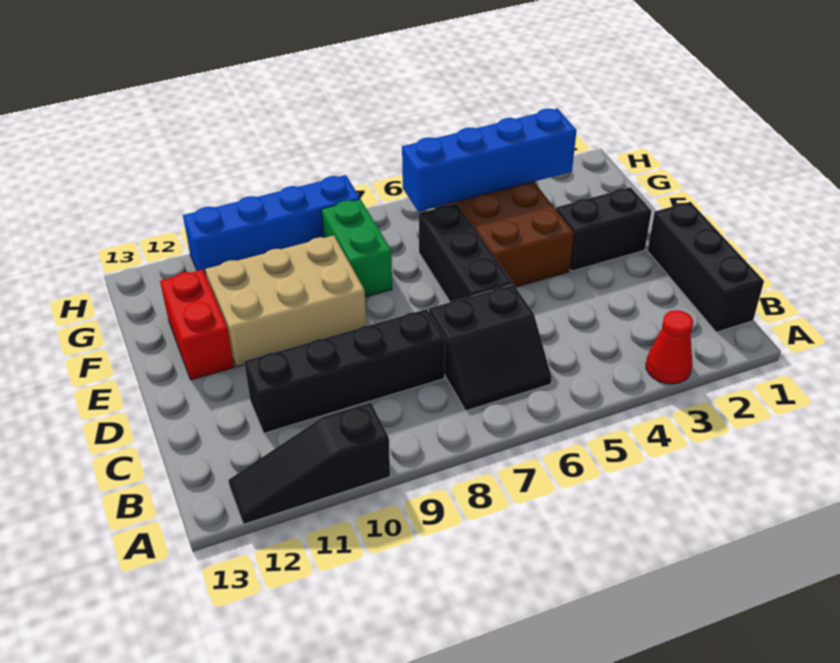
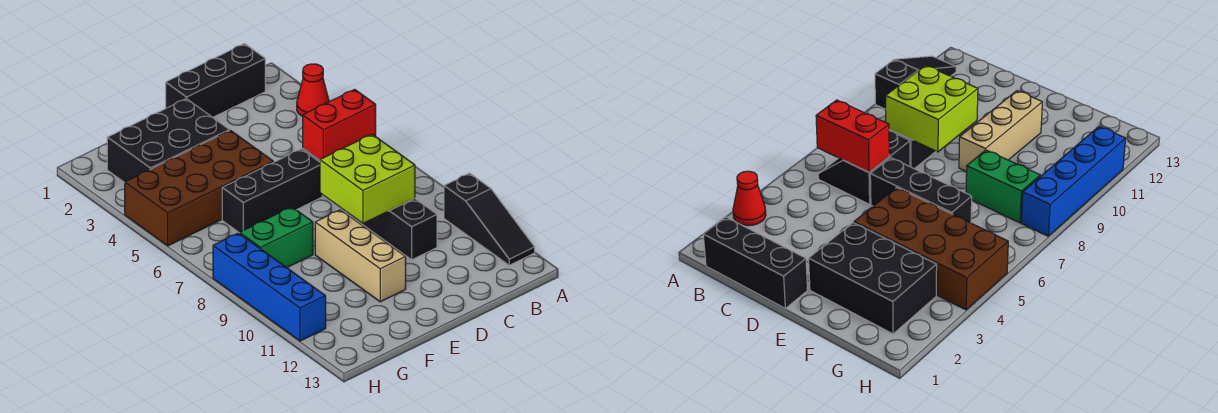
black 1x4 brick [244,309,445,433] -> black 1x3 brick [347,198,437,260]
none -> lime 2x2 brick [320,134,415,223]
black 1x2 brick [556,187,652,271] -> black 2x3 brick [107,99,229,183]
tan 2x3 brick [205,236,366,367] -> tan 1x3 brick [315,210,406,302]
red 1x2 brick [160,270,234,380] -> red 1x2 brick moved to [303,89,376,160]
blue 1x4 brick [402,109,577,212] -> none

